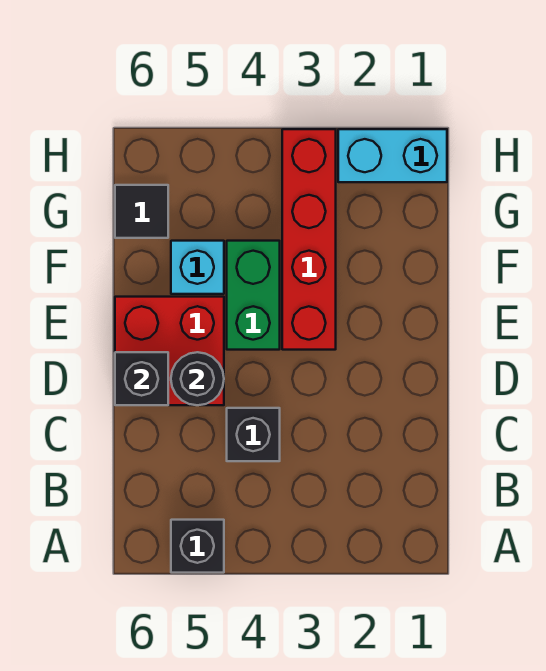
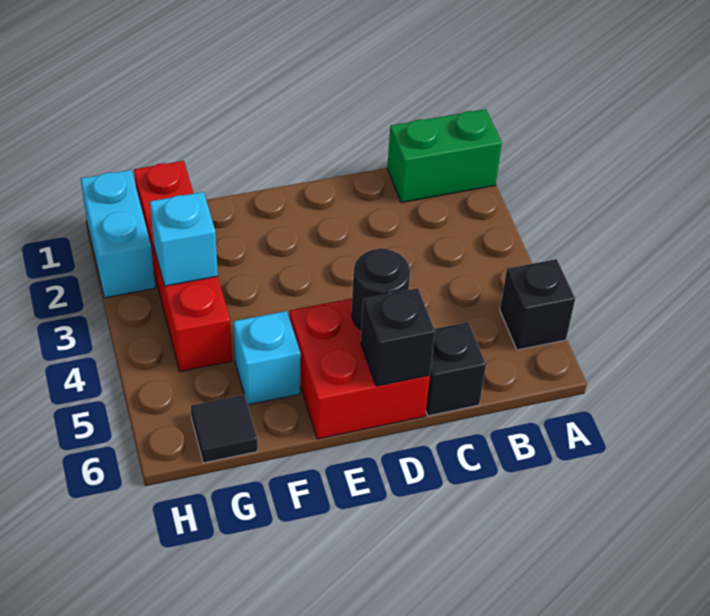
black 1x1 brick [227,408,280,461] -> black 1x1 brick moved to [426,322,486,416]
red 1x4 brick [282,129,336,350] -> red 1x4 brick turned to [134,161,232,371]
green 1x2 brick [227,241,280,350] -> green 1x2 brick moved to [387,109,502,203]
none -> cyan 1x1 brick [150,192,218,286]

